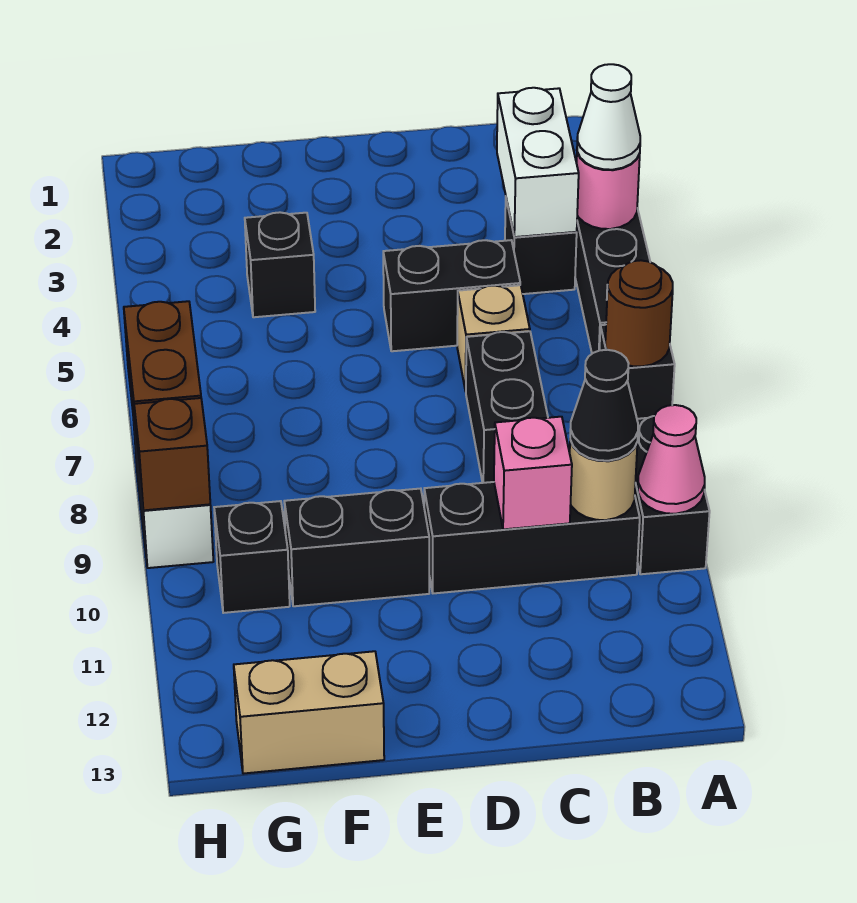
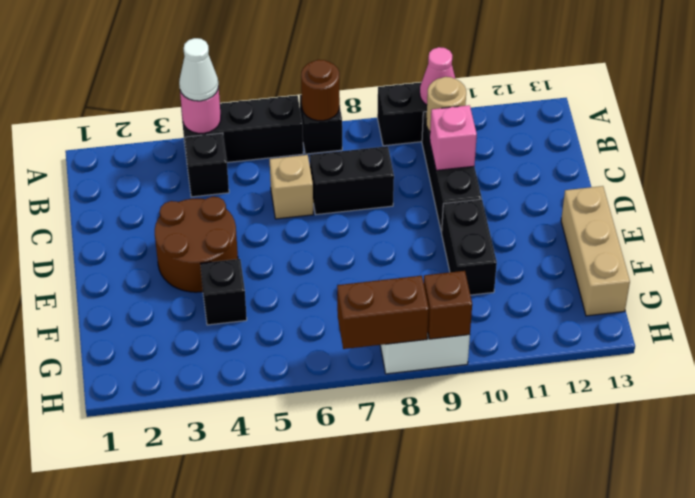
white 1x2 brick [497,88,579,237] -> none
black 1x1 cone [570,350,638,461] -> none
black 1x2 brick [383,240,520,351] -> none
none -> brown 2x2 round brick [155,197,238,292]
tan 1x2 brick [234,651,384,774] -> tan 1x3 brick [561,186,630,316]
black 1x1 brick [214,501,290,613] -> none

